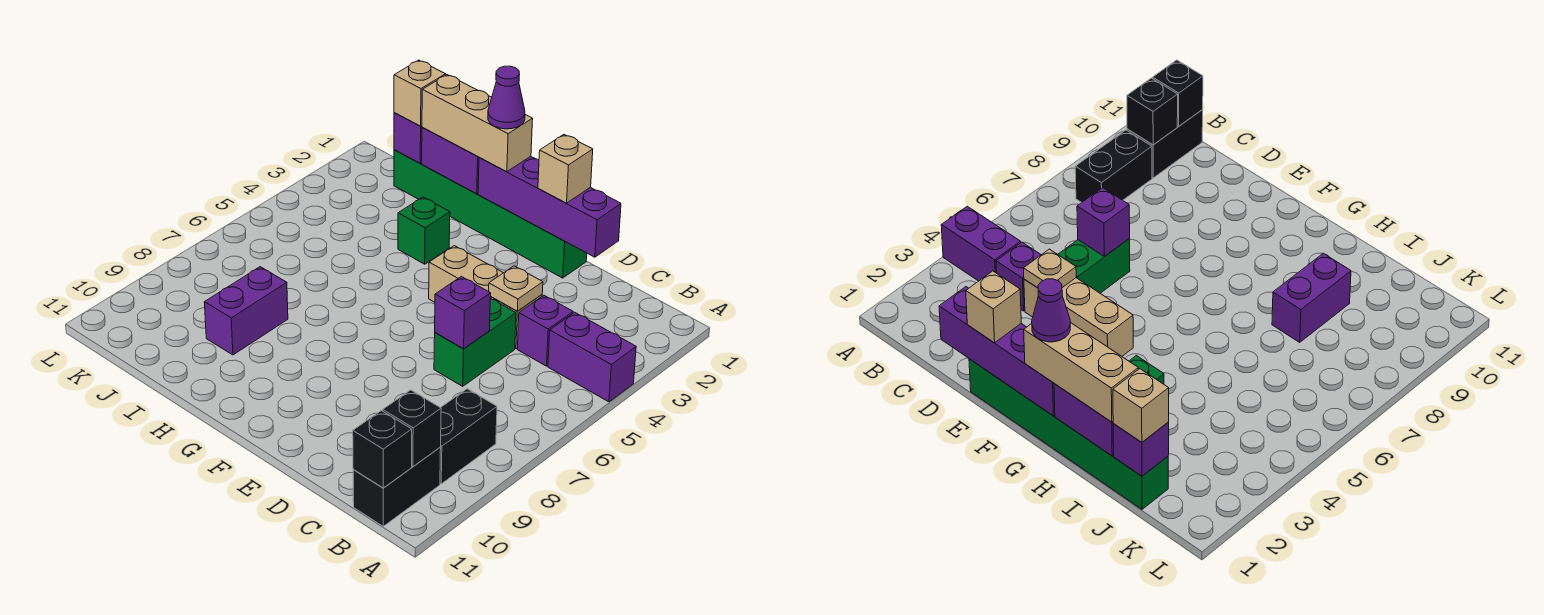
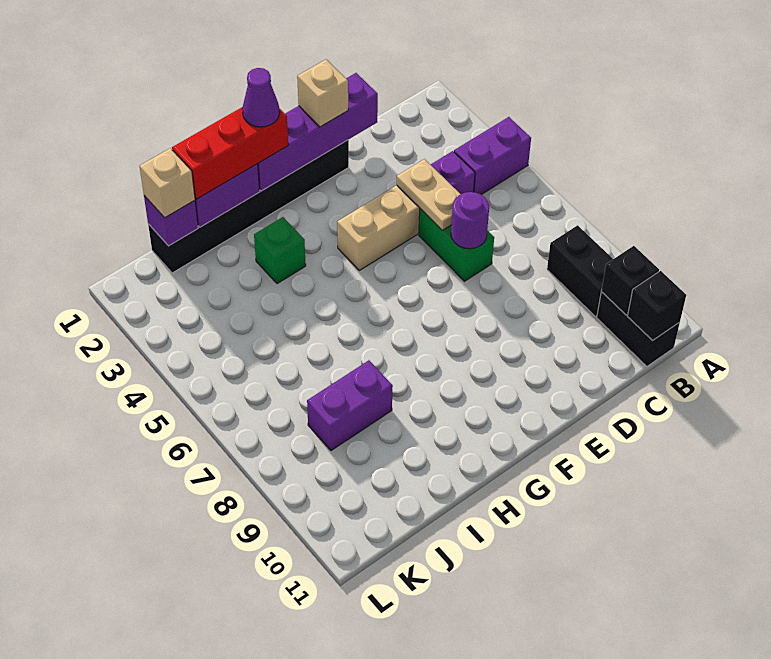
tan 1x1 plate [489,266,543,311] -> tan 1x2 plate [397,159,460,230]
purple 1x1 brick [435,276,491,349] -> purple 1x1 round brick [451,192,489,249]
green 1x6 brick [394,150,587,278] -> black 1x6 brick [148,140,349,273]
tan 1x3 brick [422,75,533,172] -> red 1x3 brick [172,107,288,199]
purple 1x2 brick [204,267,288,355] -> purple 1x2 brick turned to [307,360,393,451]

